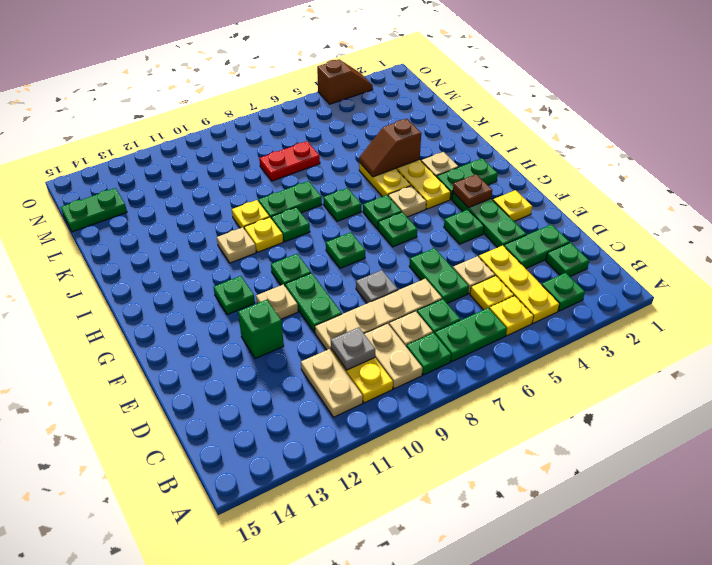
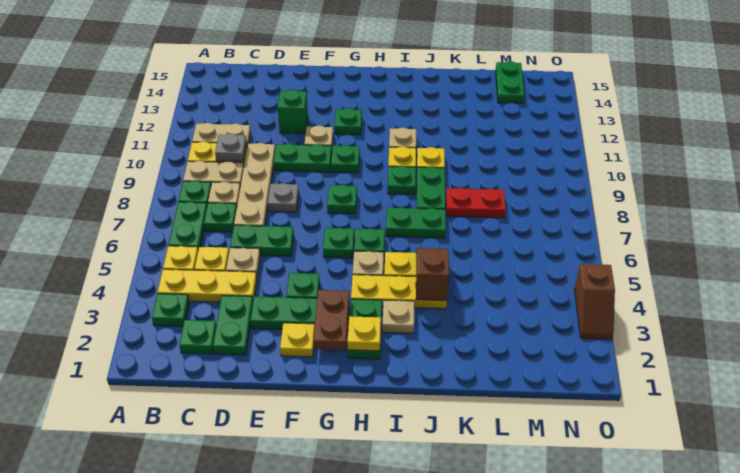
brown 1x1 plate [453,174,492,208] -> brown 1x2 plate [313,290,349,350]
none -> yellow 1x1 plate [347,316,381,351]
green 1x1 plate [323,188,361,221] -> green 1x2 plate [386,207,446,238]
red 1x2 plate [259,141,320,181] -> red 1x2 plate turned to [446,188,506,218]

